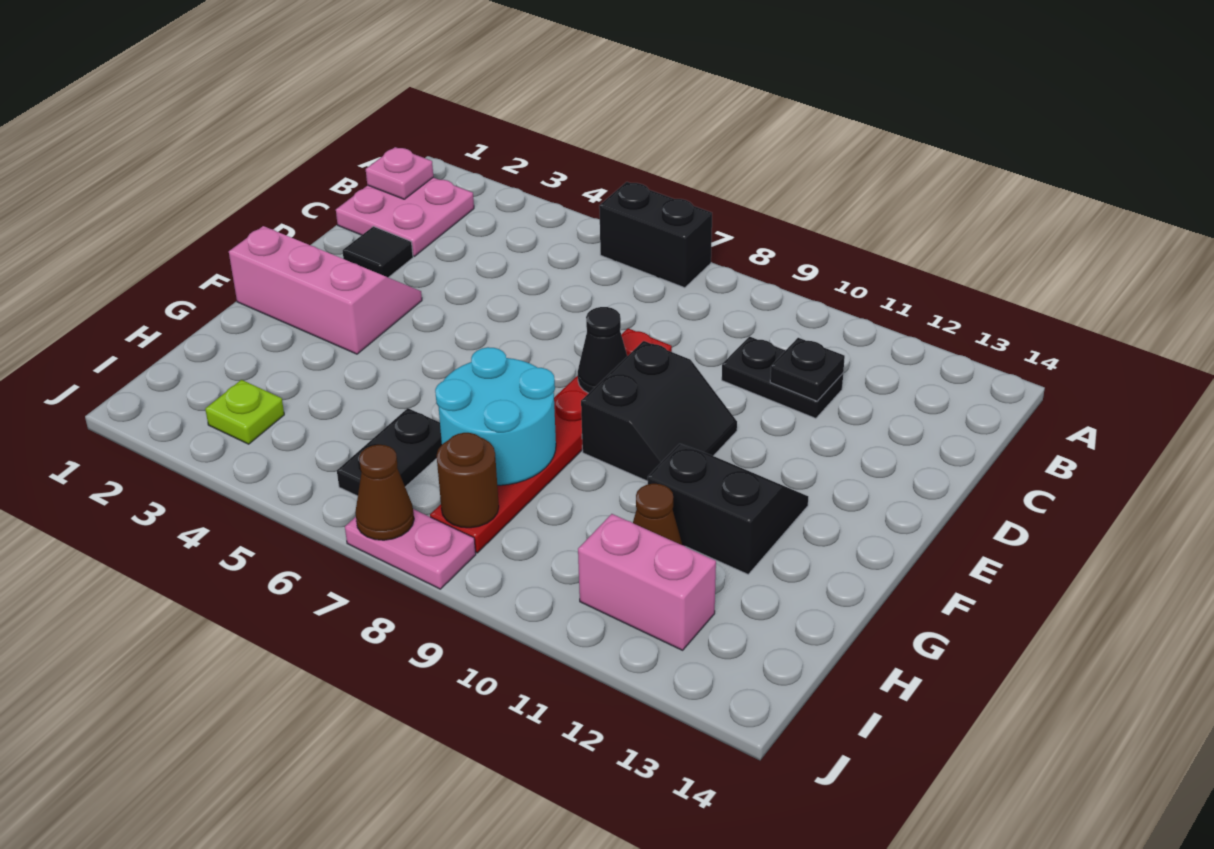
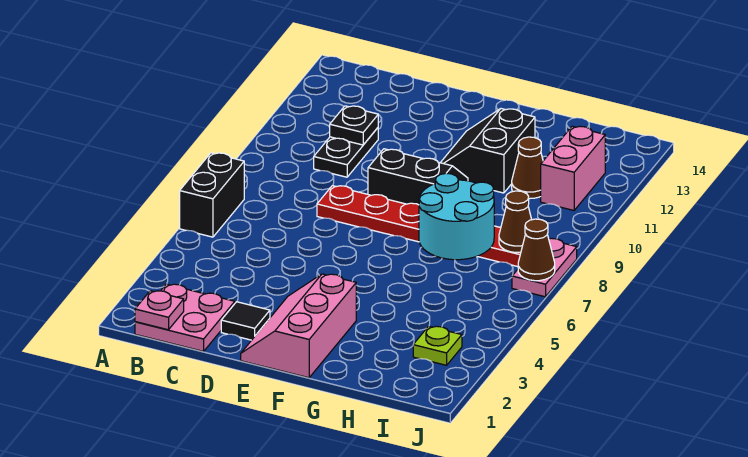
black 1x1 cone [578,307,627,393] -> none
black 1x2 plate [337,408,442,496] -> none
brown 1x1 round brick [437,433,499,528] -> brown 1x1 cone [499,191,532,252]

